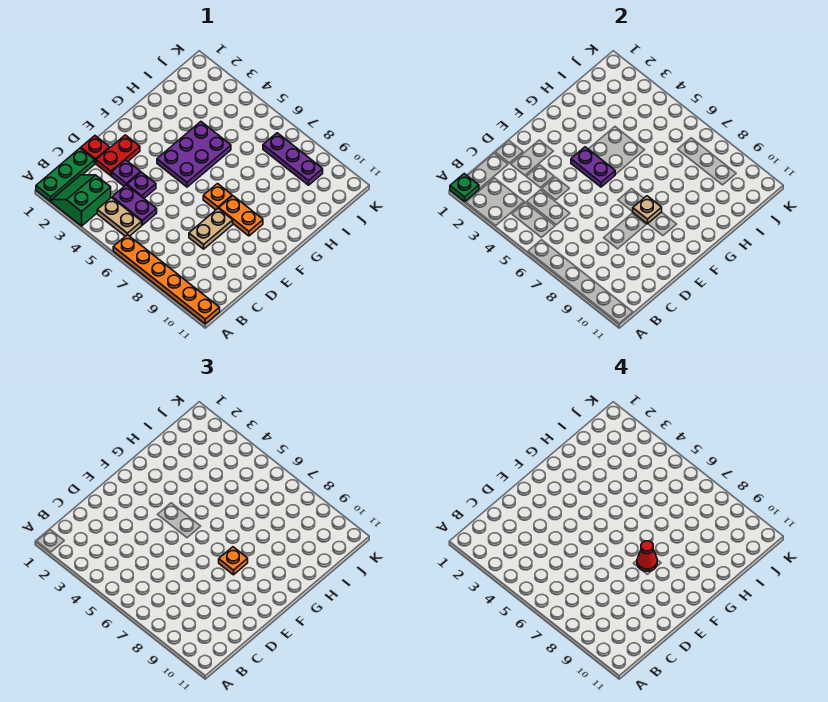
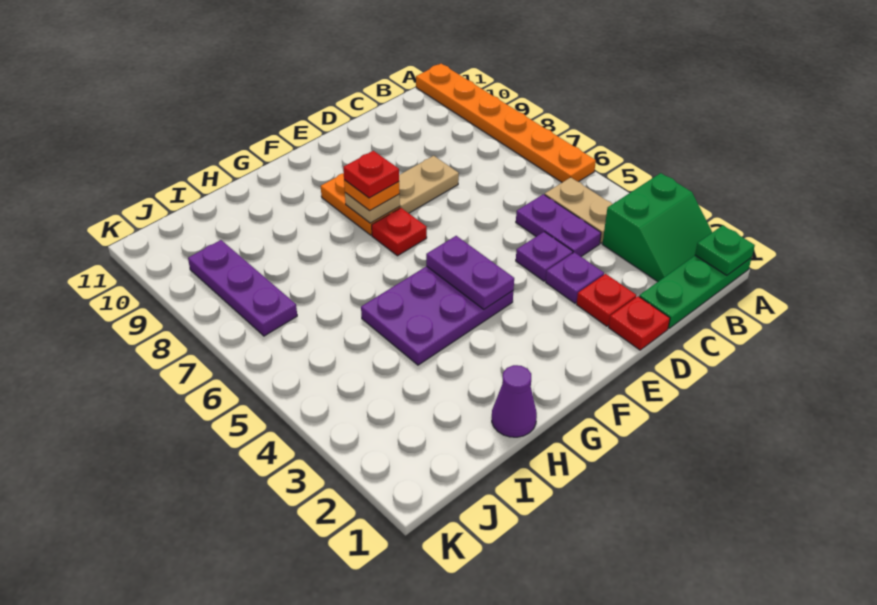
red 1x2 plate [96,135,140,176] -> red 1x1 plate [576,274,636,326]
orange 1x1 plate [203,184,232,210] -> red 1x1 plate [372,208,427,256]
red 1x1 cone [637,541,657,571] -> red 1x1 plate [343,151,399,198]
none -> purple 1x1 cone [492,365,537,437]

